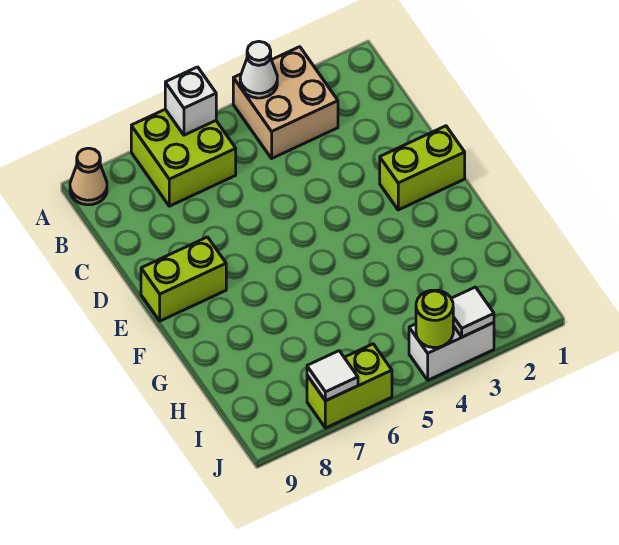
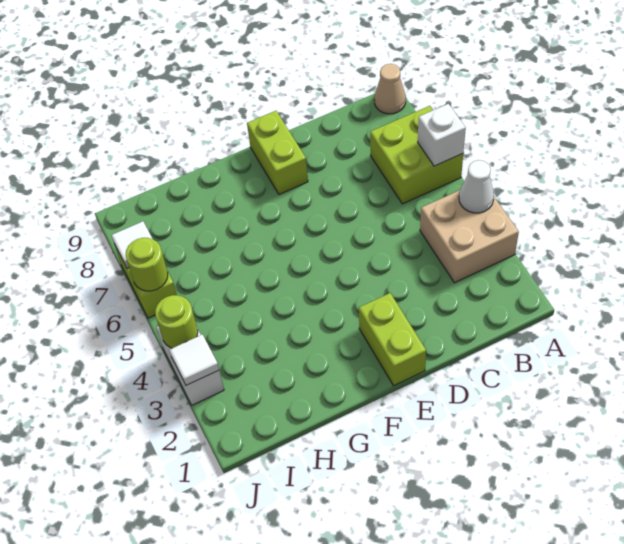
none -> lime 1x1 round brick [126,238,168,291]

